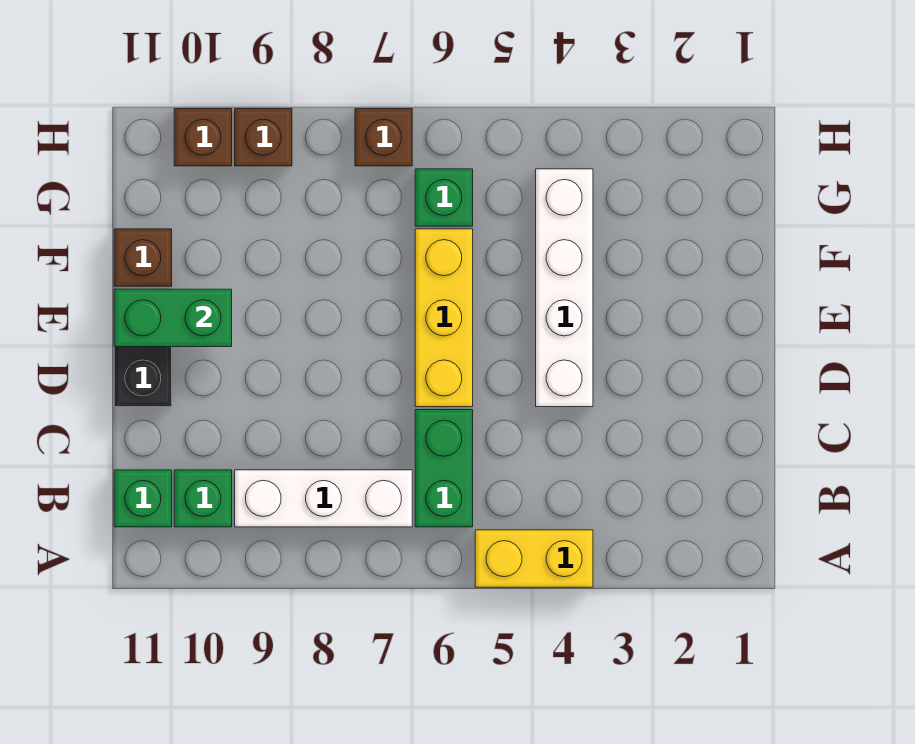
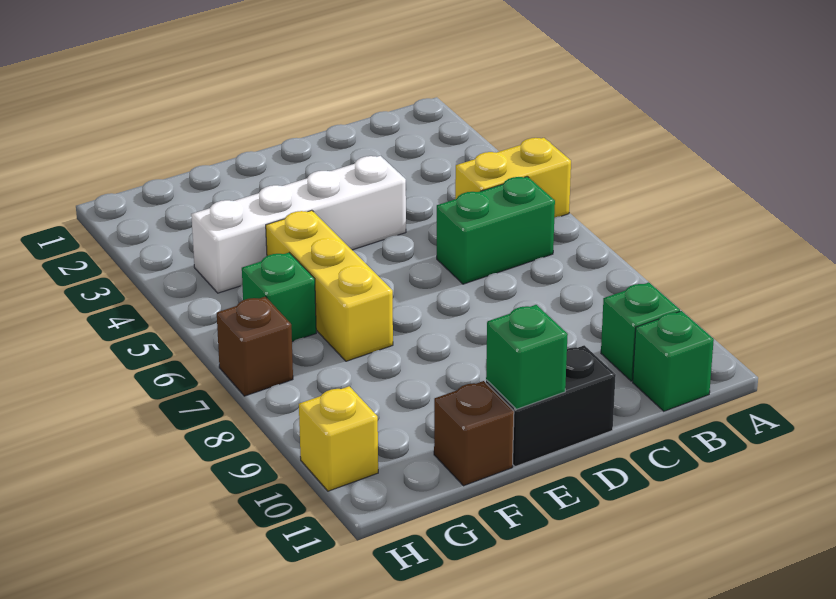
yellow 1x2 brick [475,530,593,587] -> yellow 1x2 brick turned to [455,138,571,218]
white 1x3 brick [235,470,412,527] -> none
yellow 1x3 brick [415,229,473,407] -> yellow 1x3 brick turned to [266,210,393,361]
green 1x2 brick [114,289,232,347] -> green 1x1 brick [486,305,568,409]
brown 1x1 brick [235,109,292,166] -> none
brown 1x1 brick [174,109,232,166] -> yellow 1x1 brick [299,386,378,491]

